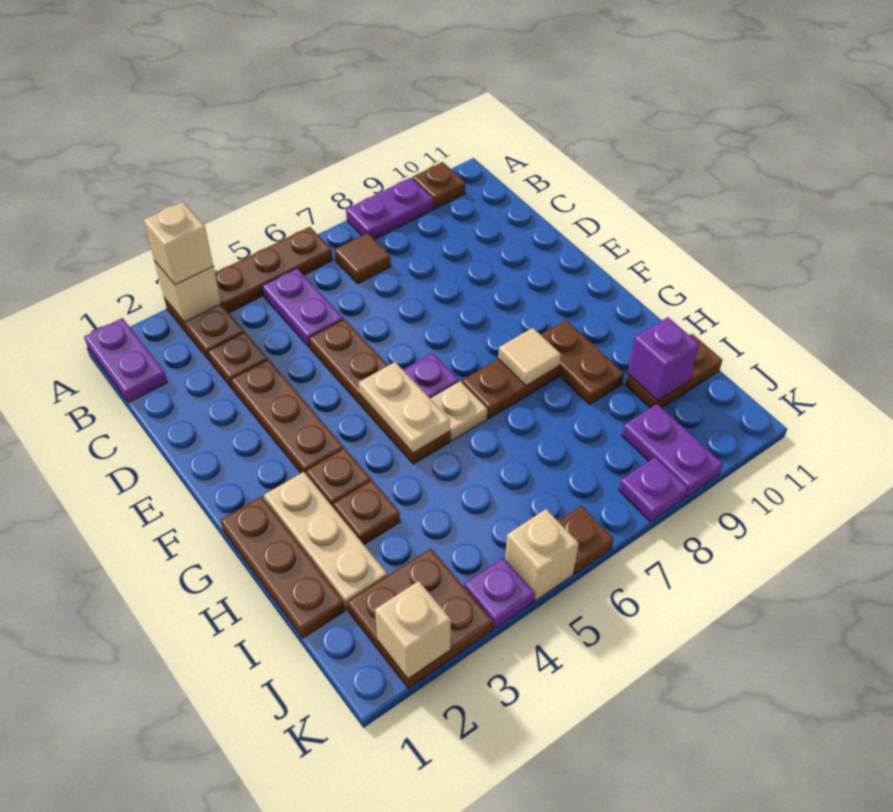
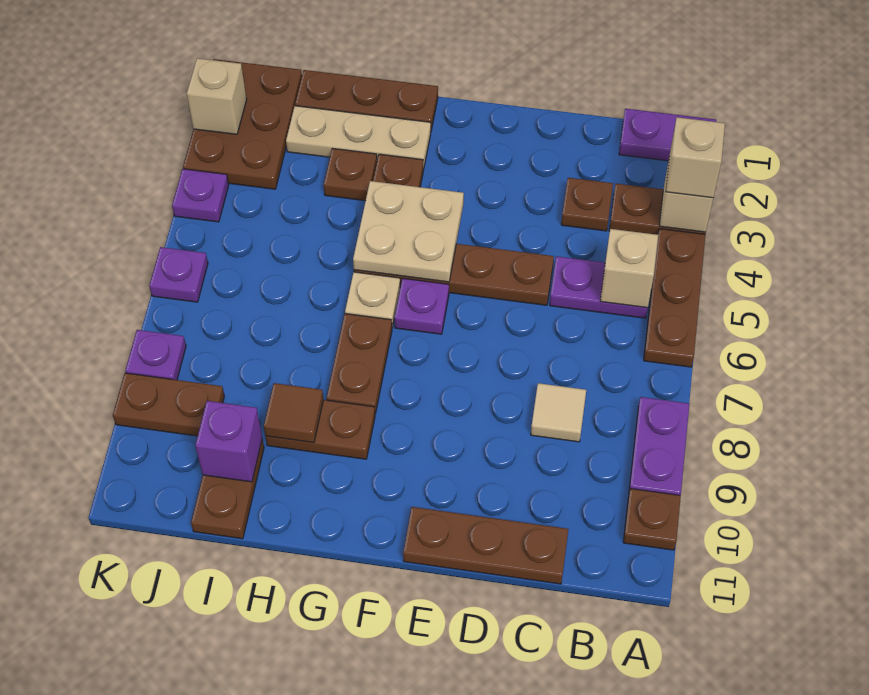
brown 1x1 tile [334,233,391,284] -> brown 1x1 tile moved to [264,383,323,443]
brown 1x3 plate [231,359,344,474] -> brown 1x3 plate moved to [403,507,568,584]
tan 1x2 plate [359,362,450,453] -> tan 2x2 plate [353,181,464,282]
tan 1x1 tile [498,328,561,385] -> tan 1x1 tile moved to [531,383,586,442]
brown 2x2 plate [347,549,493,688] -> brown 2x3 plate [183,59,302,189]
purple 1x2 plate [622,404,723,497] -> brown 1x2 plate [113,373,224,436]
tan 1x1 brick [505,509,579,601] -> tan 1x1 brick moved to [600,229,658,308]
brown 1x1 plate [558,506,614,574] -> purple 1x1 plate [149,247,208,302]

